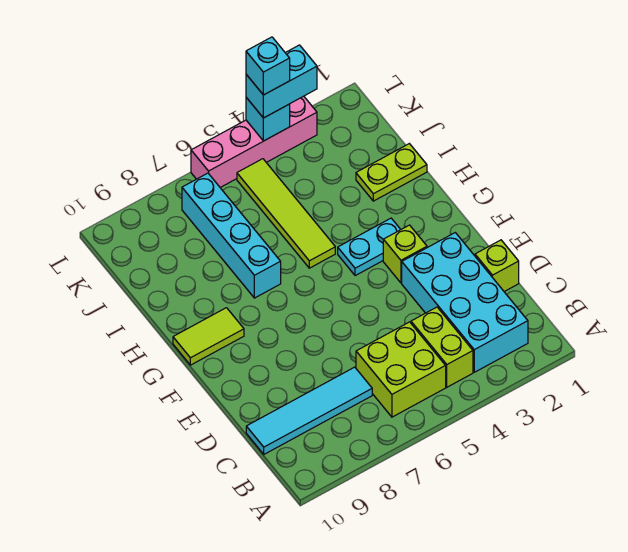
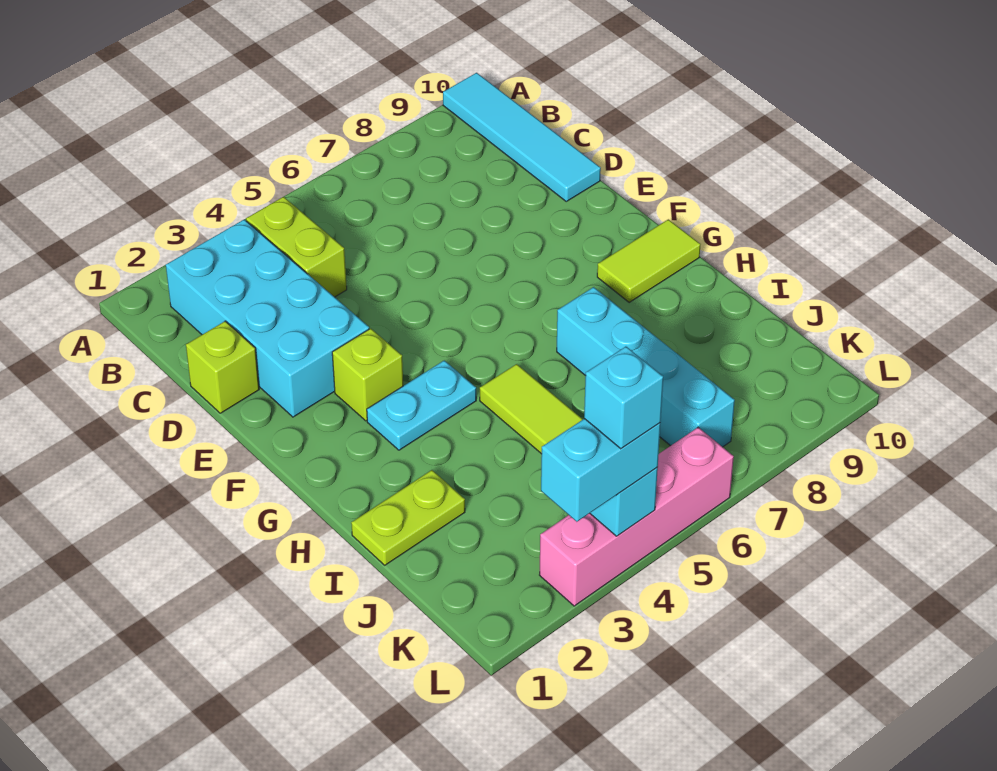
lime 2x2 brick [356,322,446,417] -> none
cyan 1x4 tile [246,367,372,454] -> cyan 1x4 tile turned to [443,73,601,201]

